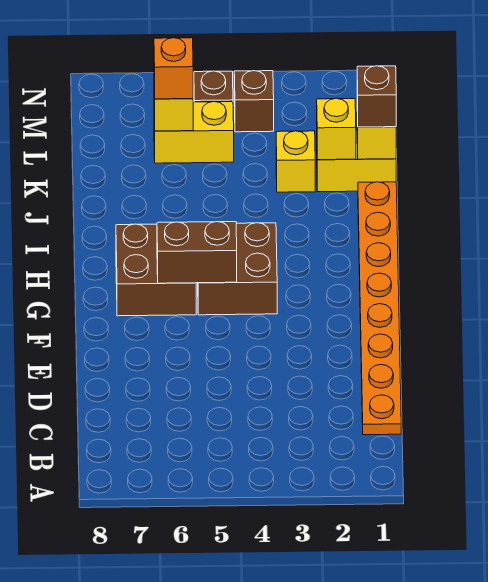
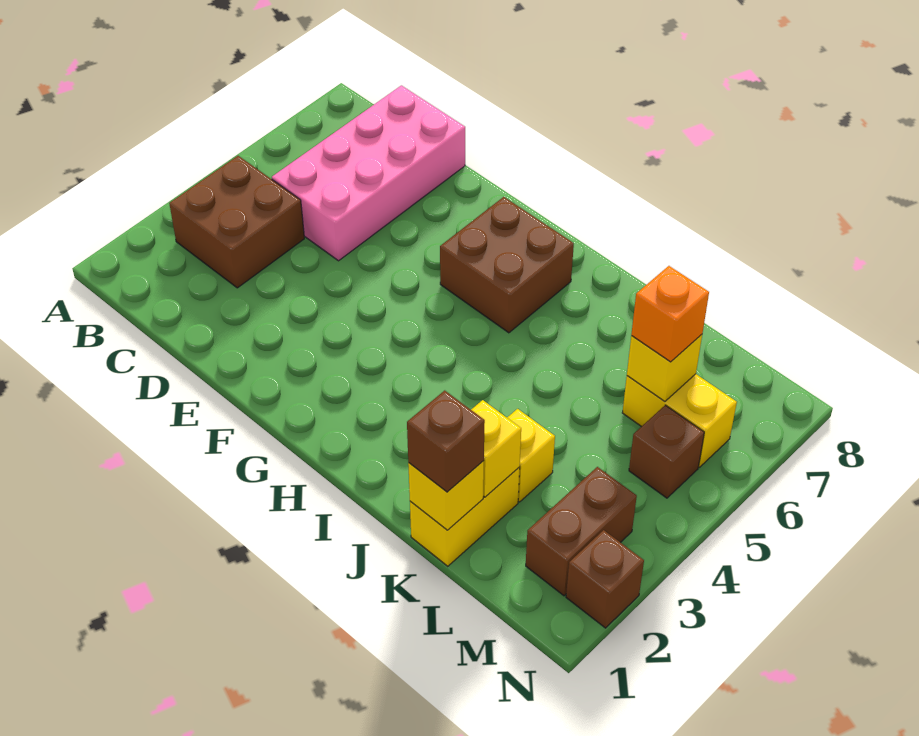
orange 1x8 plate [358,182,401,435] -> none
none -> pink 2x4 brick [272,85,465,261]
brown 2x2 brick [198,223,277,315] -> brown 2x2 brick moved to [169,156,304,288]
brown 1x2 brick [157,222,237,283] -> brown 1x2 brick moved to [526,467,637,596]
yellow 1x2 brick [154,102,234,163] -> yellow 1x2 brick turned to [622,374,737,467]
brown 1x1 brick [234,71,274,132] -> brown 1x1 brick moved to [566,530,644,628]

